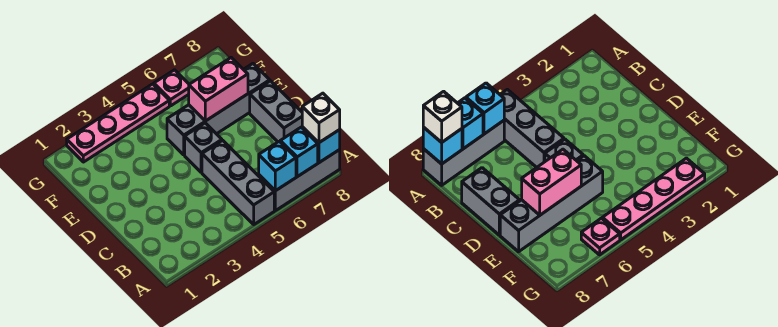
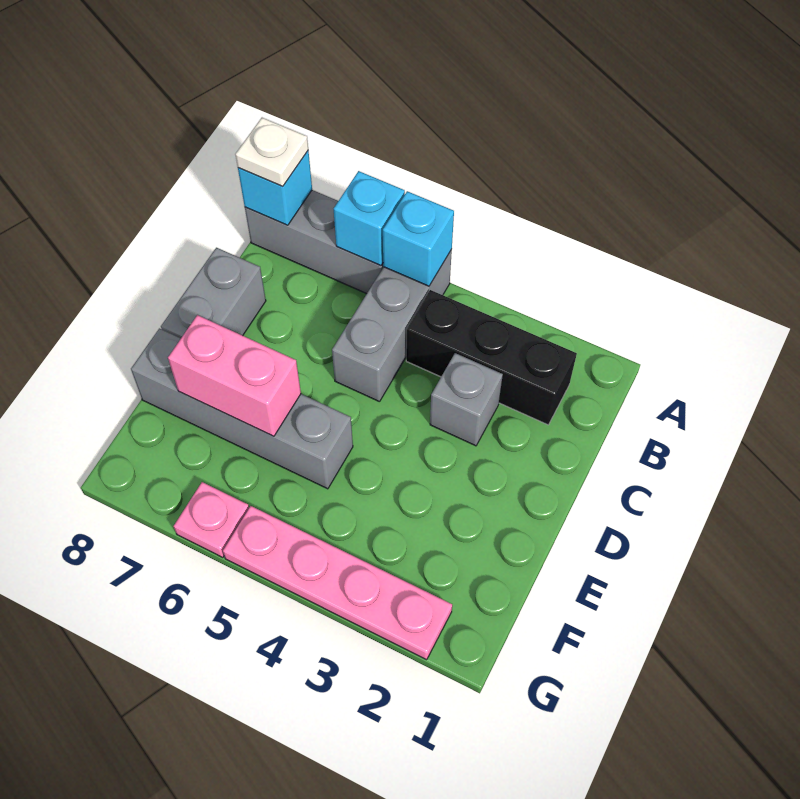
cyan 1x1 brick [280,127,318,177] -> cyan 1x1 brick moved to [383,191,454,286]
white 1x1 brick [302,93,340,143] -> white 1x1 plate [235,118,308,186]
none -> black 1x3 brick [406,290,577,425]
grey 1x1 brick [185,123,222,172] -> grey 1x1 brick moved to [430,353,503,446]

